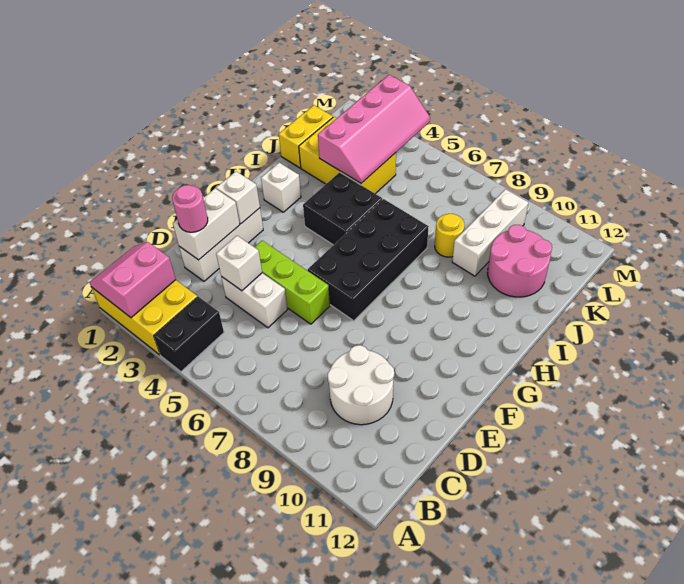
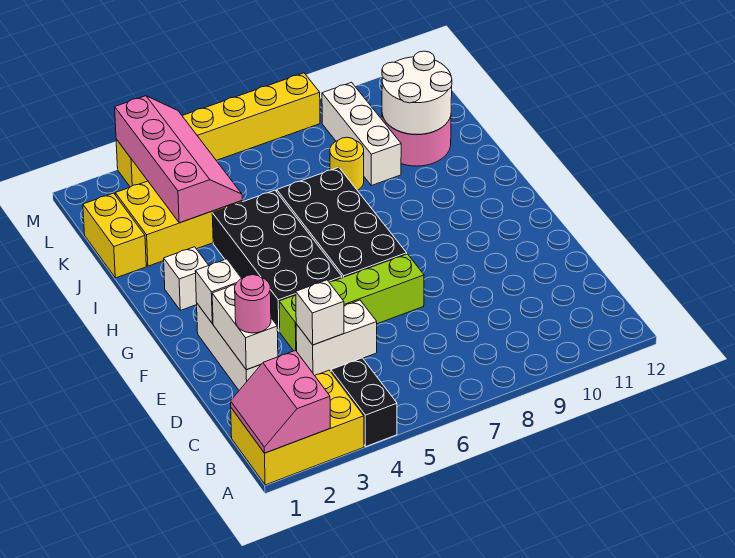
white 2x2 round brick [328,345,394,425] -> white 2x2 round brick moved to [382,51,452,134]
lime 1x3 brick [255,240,330,324] -> lime 1x4 brick [279,254,424,351]
black 2x2 brick [303,172,382,245] -> black 2x4 brick [212,190,342,331]
none -> yellow 1x6 brick [116,73,320,187]

